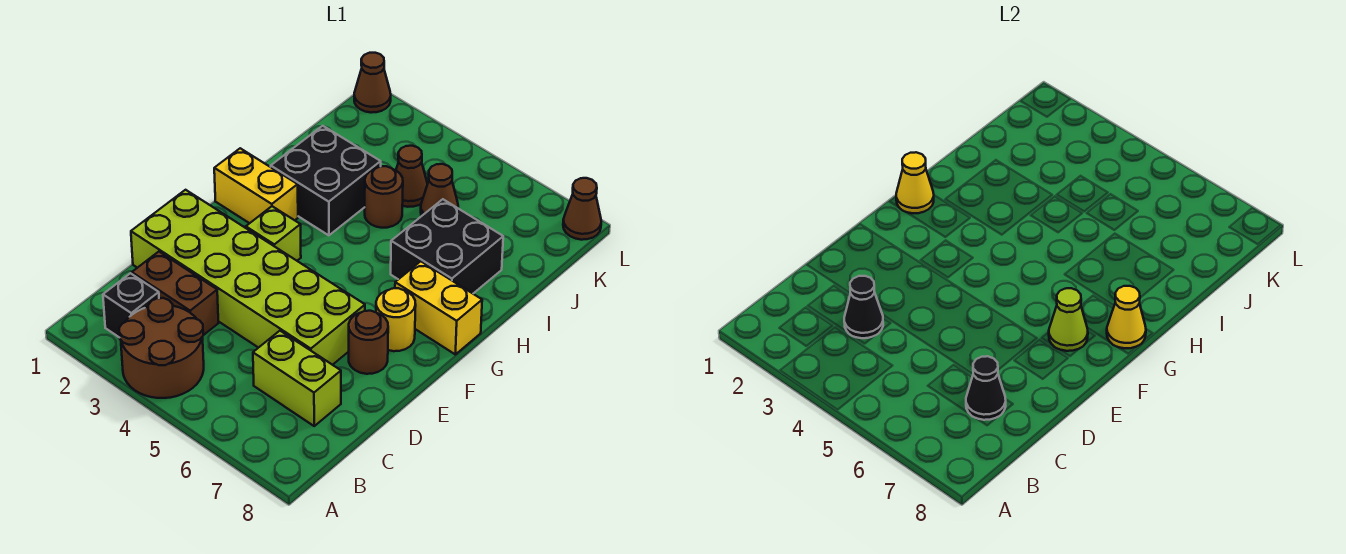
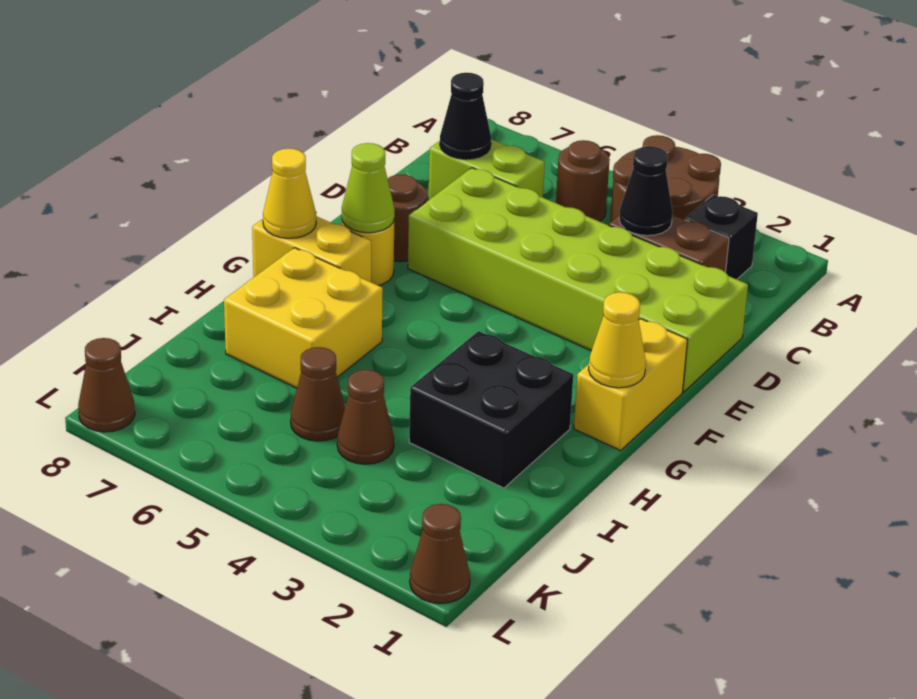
lime 1x1 brick [246,206,301,261] -> none
yellow 1x2 brick [214,148,298,223] -> yellow 1x2 brick turned to [574,319,688,450]
black 2x2 brick [391,199,503,293] -> yellow 2x2 brick [224,248,383,388]
brown 1x1 round brick [365,166,403,228] -> brown 1x1 round brick moved to [556,140,610,221]

